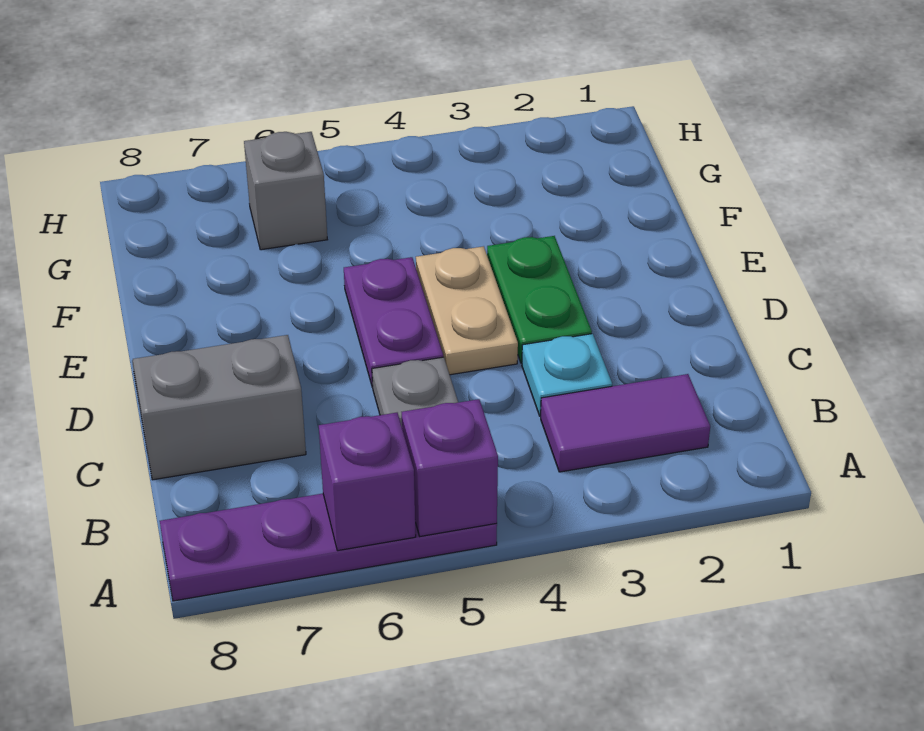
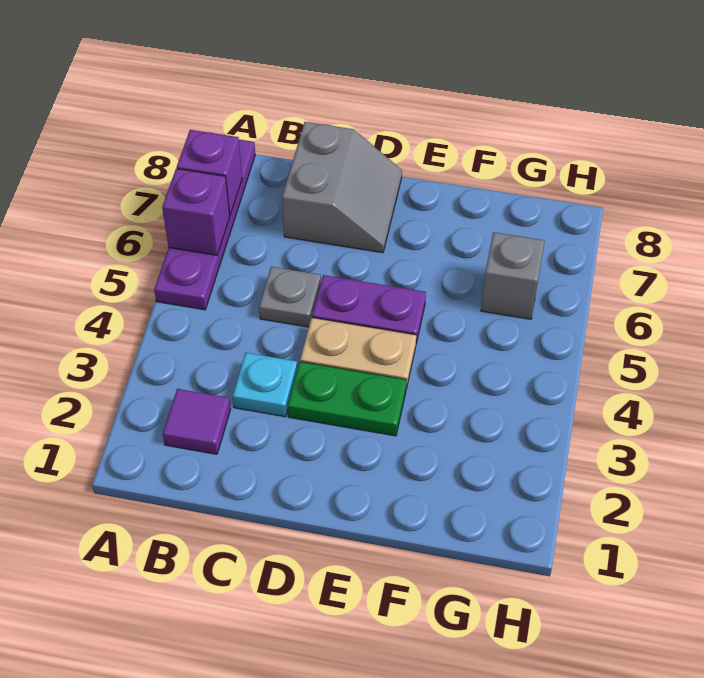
purple 1x1 brick [402,399,498,536] -> purple 1x1 brick moved to [177,130,242,215]
purple 1x2 tile [541,374,710,472] -> purple 1x1 tile [163,389,231,454]

